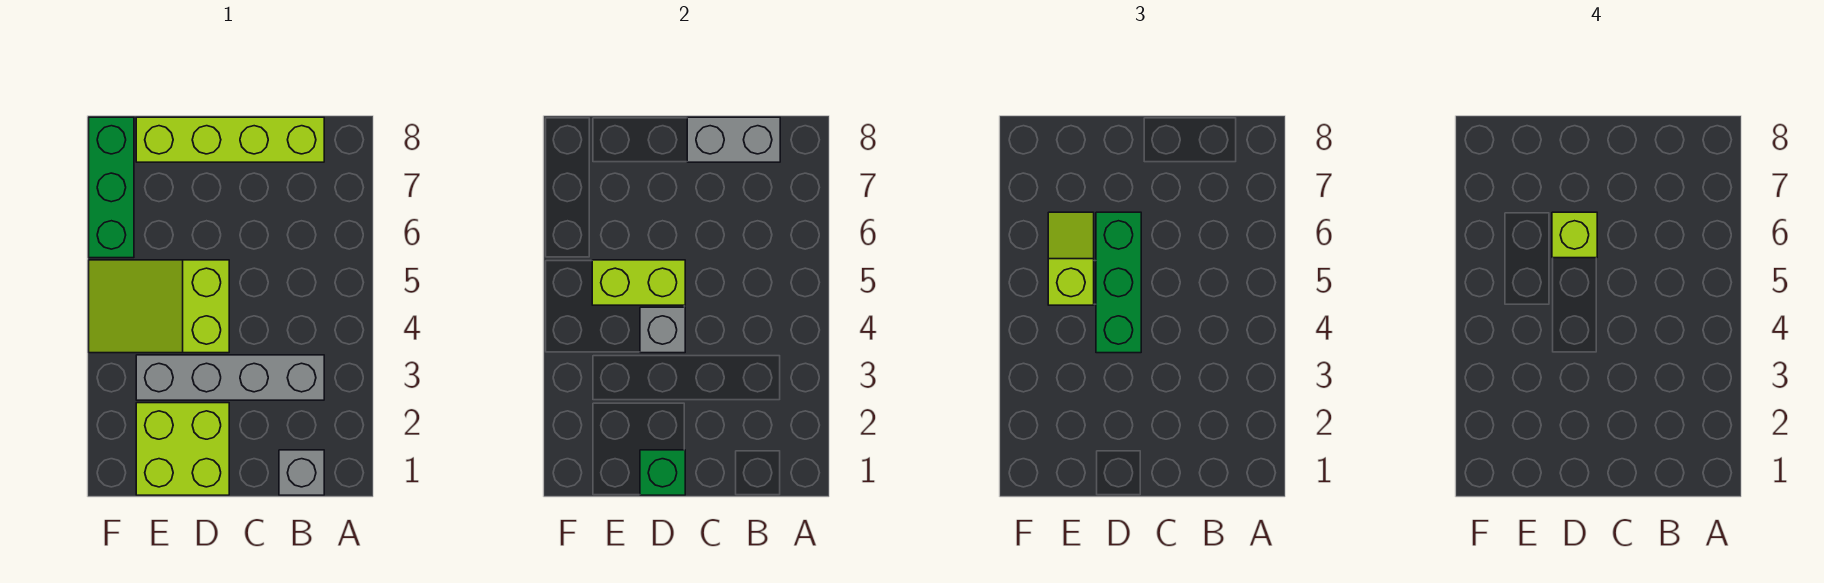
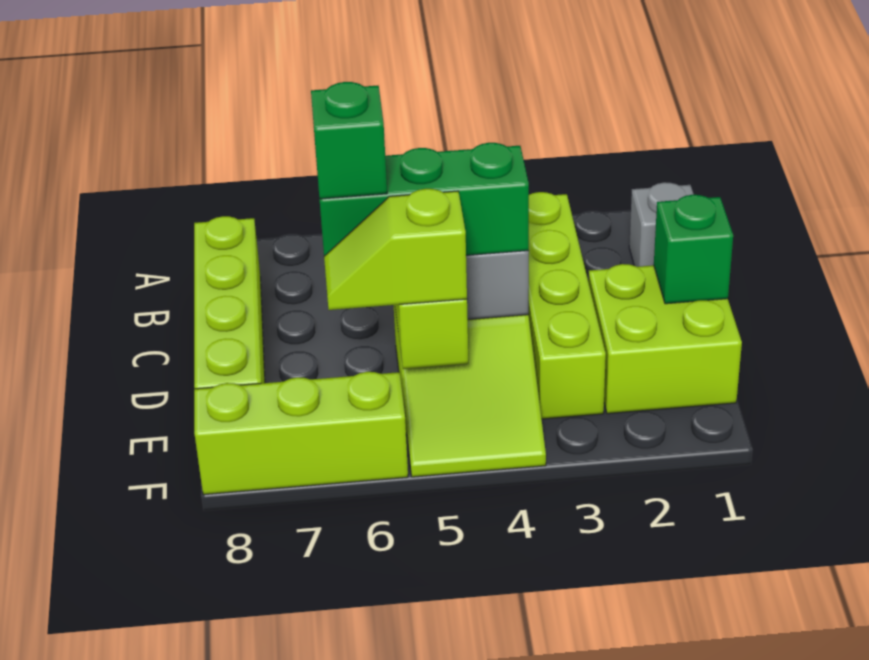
grey 1x4 brick [136,355,324,400] -> lime 1x4 brick [528,192,606,419]
grey 1x2 brick [687,117,780,162] -> none
lime 1x1 brick [1552,212,1597,258] -> green 1x1 brick [311,82,387,199]
green 1x3 brick [89,117,134,258] -> lime 1x3 brick [194,372,408,495]

